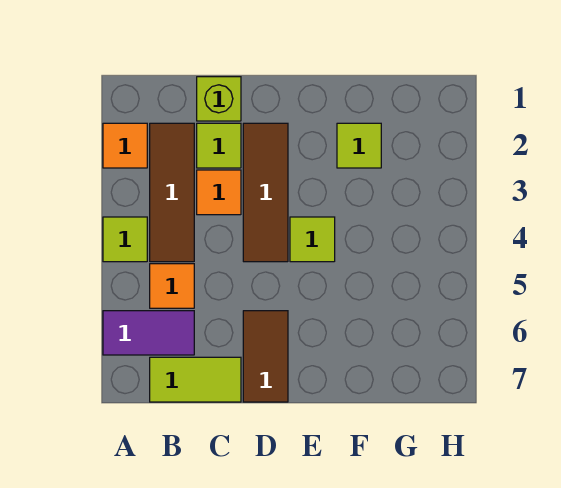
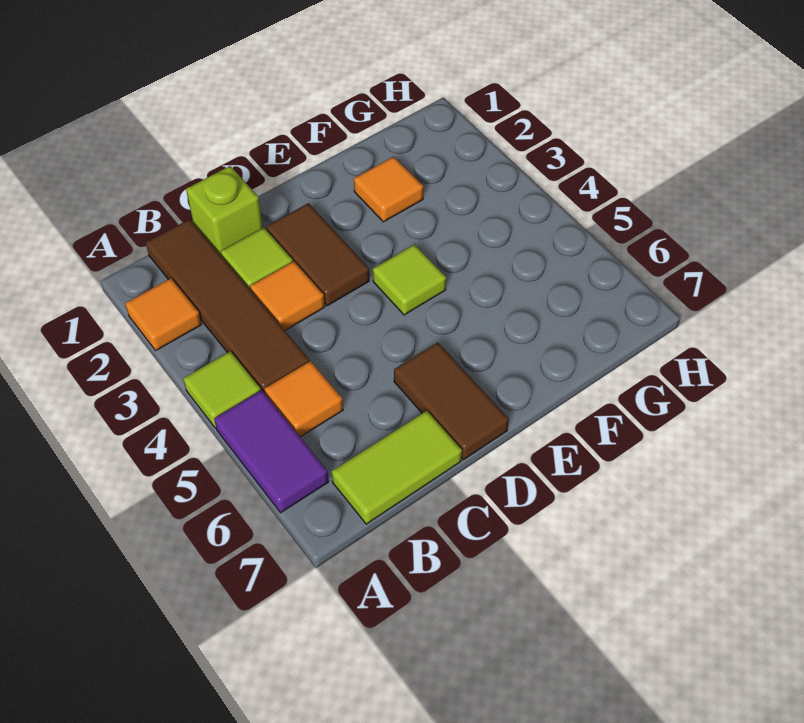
purple 1x2 tile [103,311,194,355] -> purple 1x2 tile turned to [214,390,329,513]
brown 1x3 tile [150,123,194,262] -> brown 1x4 tile [146,219,309,393]
brown 1x3 tile [243,123,288,262] -> brown 1x2 tile [266,203,369,306]
lime 1x1 tile [337,123,381,168] -> orange 1x1 tile [354,157,423,222]

